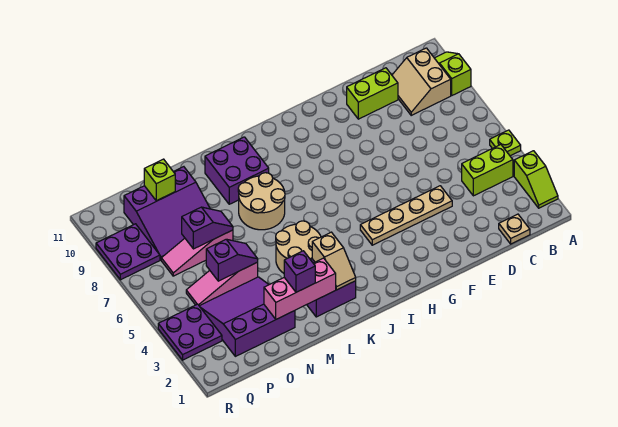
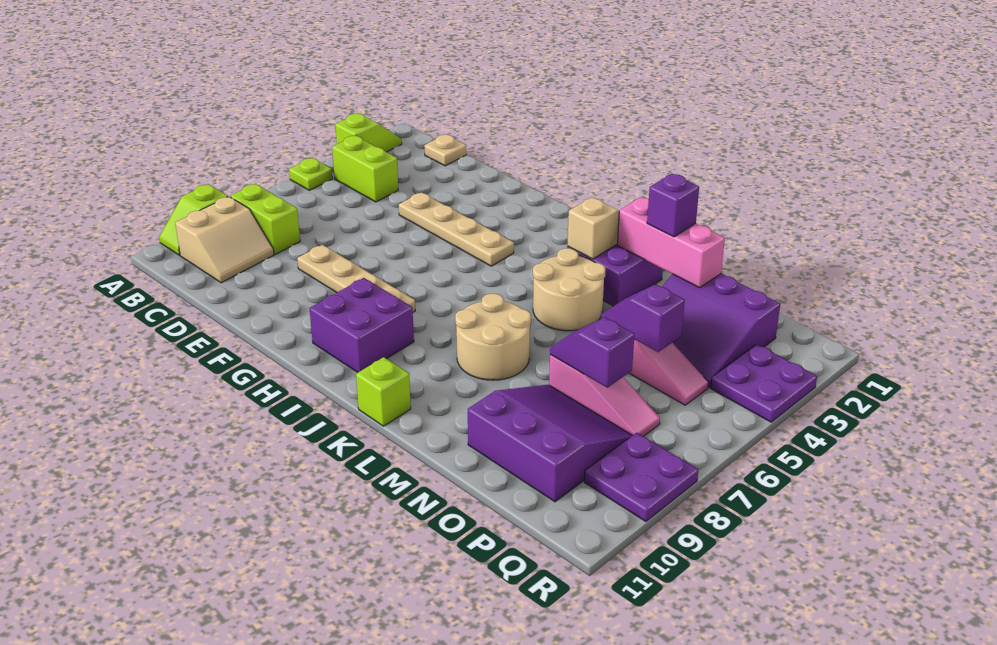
lime 1x2 brick [347,68,398,119] -> lime 1x2 brick moved to [230,184,300,254]
none -> tan 1x4 plate [297,245,415,312]
purple 2x2 brick [205,137,269,204] -> purple 2x2 brick moved to [309,278,414,372]
lime 1x1 brick [144,159,175,201] -> lime 1x1 brick moved to [356,357,411,426]

